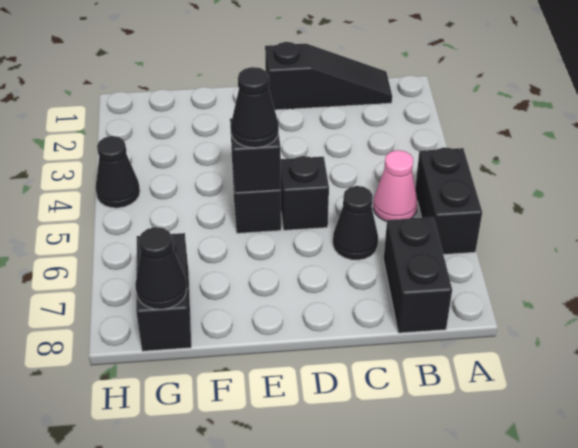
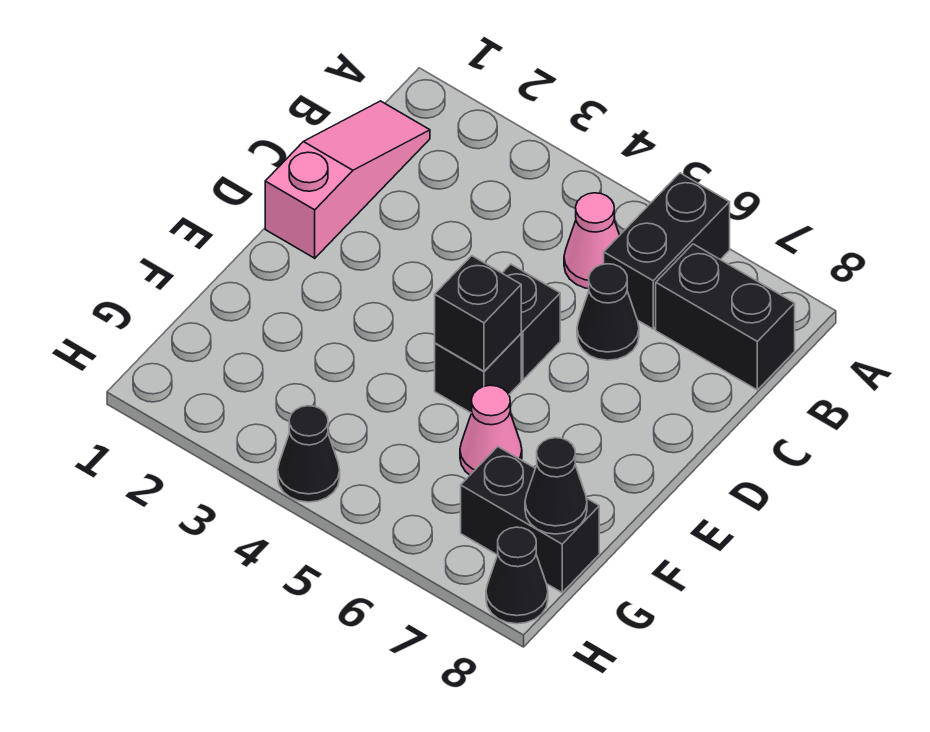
black 1x2 brick [415,147,482,255] -> black 1x2 brick turned to [604,173,730,329]
black 1x3 slope [265,42,392,110] -> pink 1x3 slope [265,101,430,258]
black 1x1 cone [231,67,279,148] -> black 1x1 cone moved to [486,527,548,624]
none -> pink 1x1 cone [460,385,522,475]

